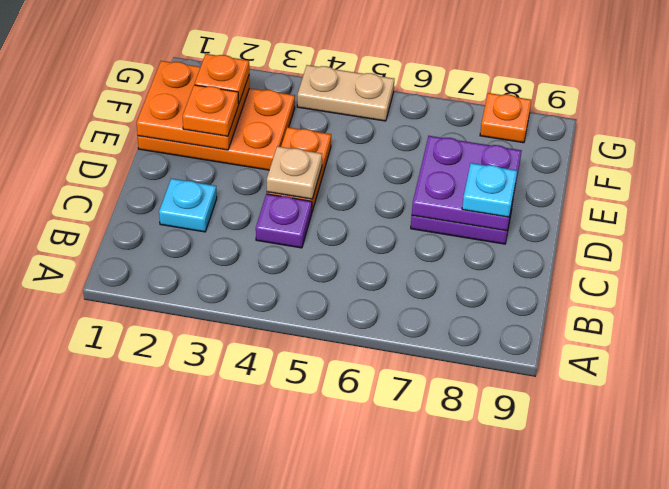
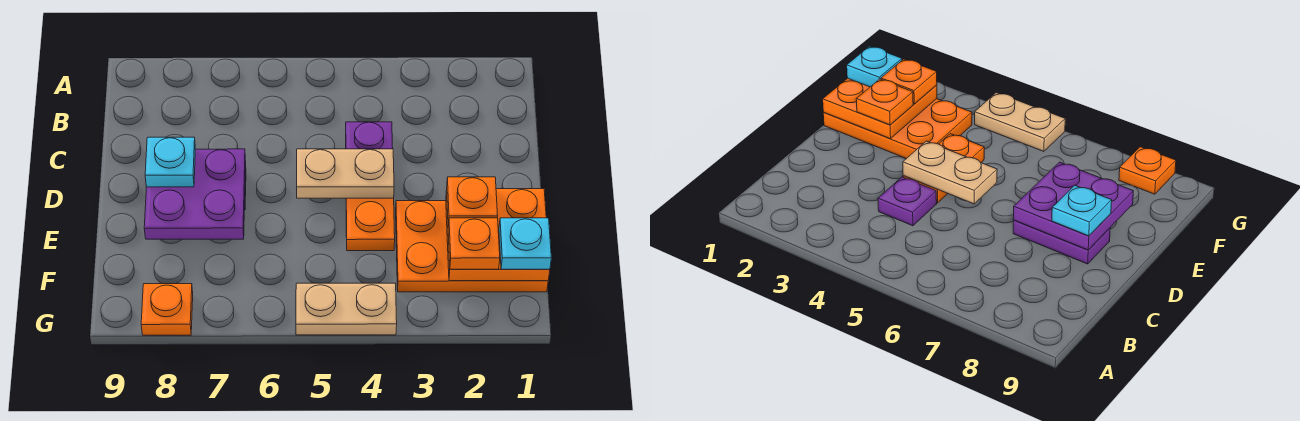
cyan 1x1 plate [159,179,217,232] -> cyan 1x1 plate moved to [499,218,551,269]
tan 1x1 plate [267,146,322,199] -> tan 1x2 plate [297,149,394,198]

